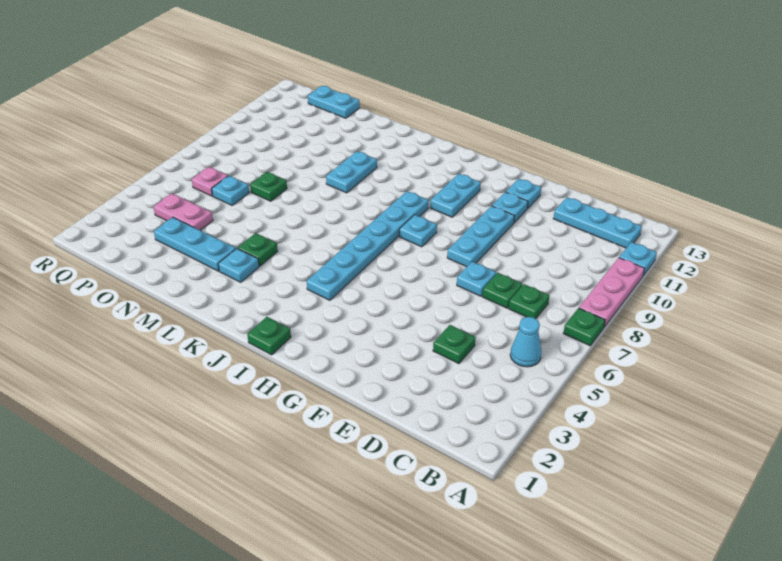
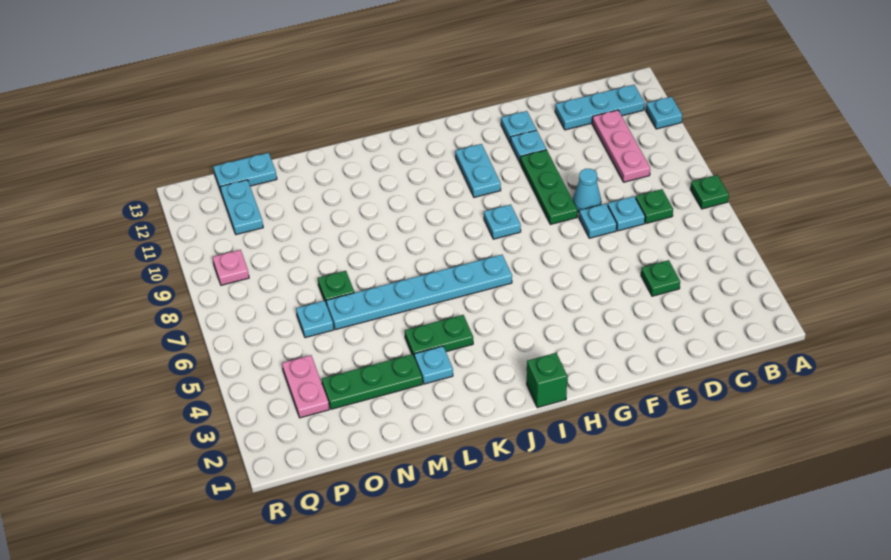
pink 1x3 plate [579,258,645,327] -> pink 1x3 plate moved to [592,110,650,182]
cyan 1x1 cone [510,317,541,367] -> cyan 1x1 cone moved to [573,169,601,212]
green 1x1 plate [482,273,522,308] -> cyan 1x1 plate [608,196,645,231]
cyan 1x3 plate [447,206,514,267] -> green 1x3 plate [520,150,578,225]
green 1x1 plate [247,317,291,355] -> green 1x1 brick [527,353,567,408]
cyan 1x6 plate [307,191,429,300] -> cyan 1x6 plate turned to [326,255,512,330]
green 1x1 plate [238,233,278,266] -> green 1x2 plate [405,315,473,356]
cyan 1x2 plate [326,151,377,193] -> cyan 1x2 plate moved to [220,180,263,235]
cyan 1x3 plate [154,217,236,271] -> green 1x3 plate [322,354,422,409]
pink 1x2 plate [154,193,213,230] -> pink 1x2 plate turned to [282,355,329,418]
pink 1x1 plate [192,167,228,196] -> pink 1x1 plate moved to [213,250,249,285]

